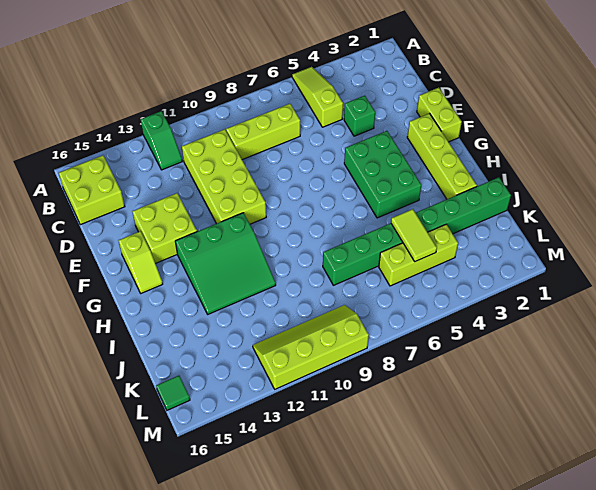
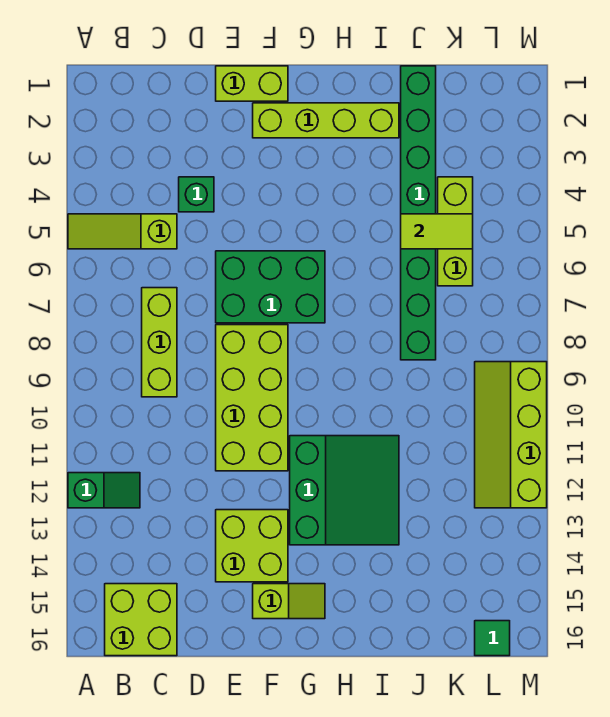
lime 2x4 brick [182,129,266,224] -> lime 2x4 brick turned to [216,325,288,471]
green 2x3 brick [344,131,421,218] -> green 2x3 brick moved to [216,251,325,323]

